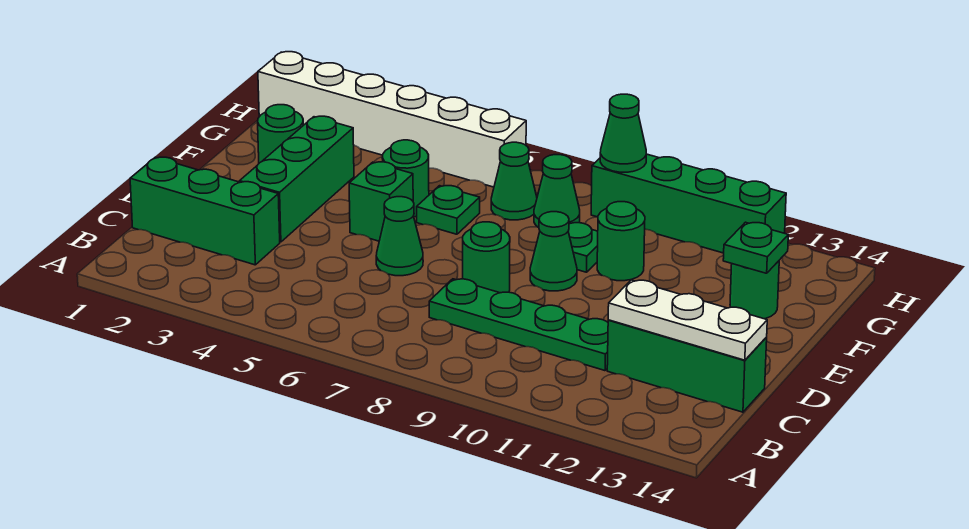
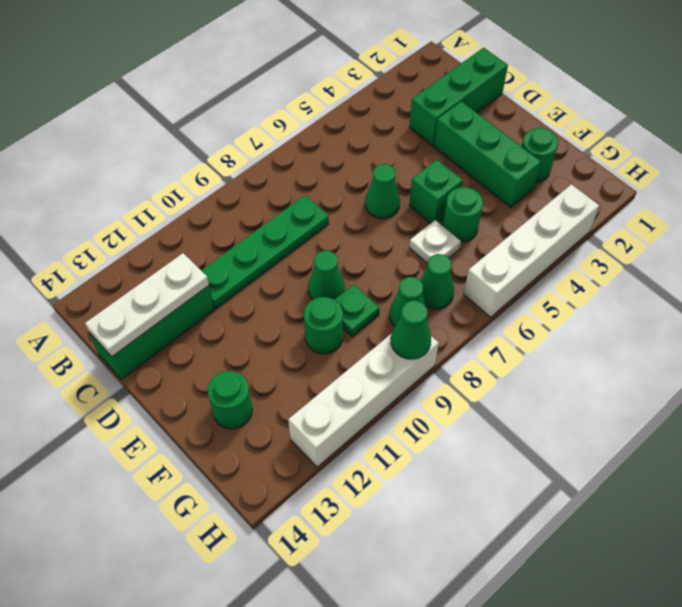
green 1x1 round brick [463,222,510,293] -> none
green 1x1 plate [417,186,480,234] -> white 1x1 plate [409,220,461,264]
green 1x1 plate [723,222,788,273] -> none
white 1x6 brick [258,52,526,187] -> white 1x4 brick [464,184,599,317]
green 1x4 brick [591,154,786,253] -> white 1x4 brick [288,334,439,467]

